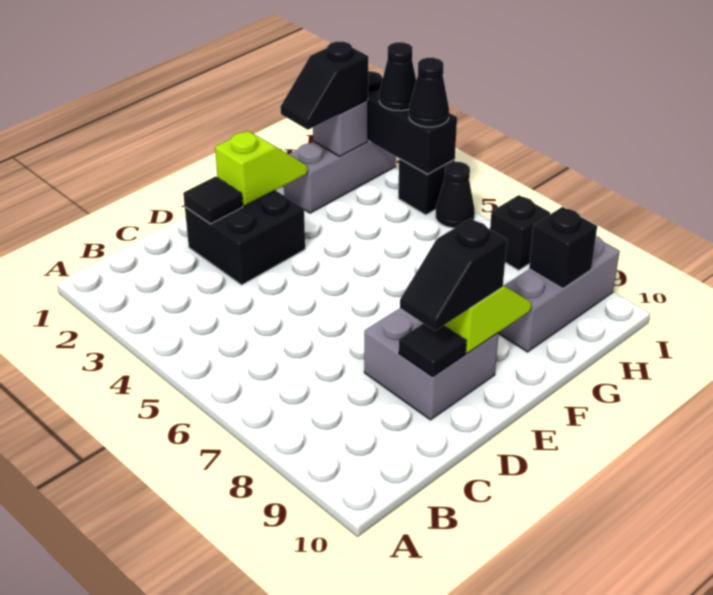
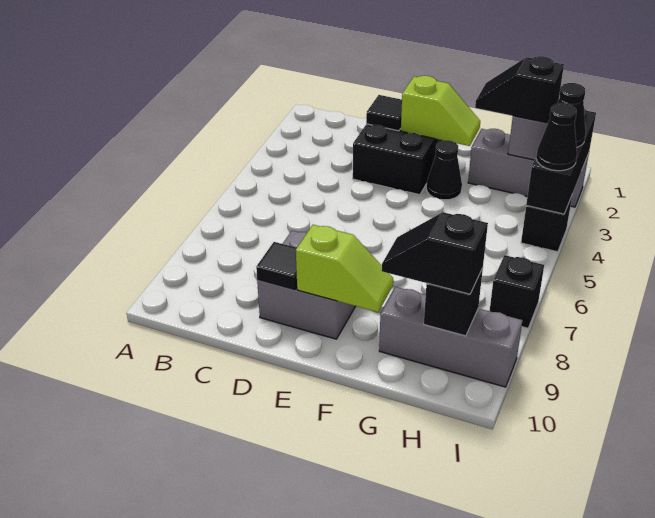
black 1x2 slope [400,219,507,331] -> black 1x2 slope moved to [382,212,488,294]
black 1x1 cone [435,162,475,228] -> black 1x1 cone moved to [426,140,462,200]

